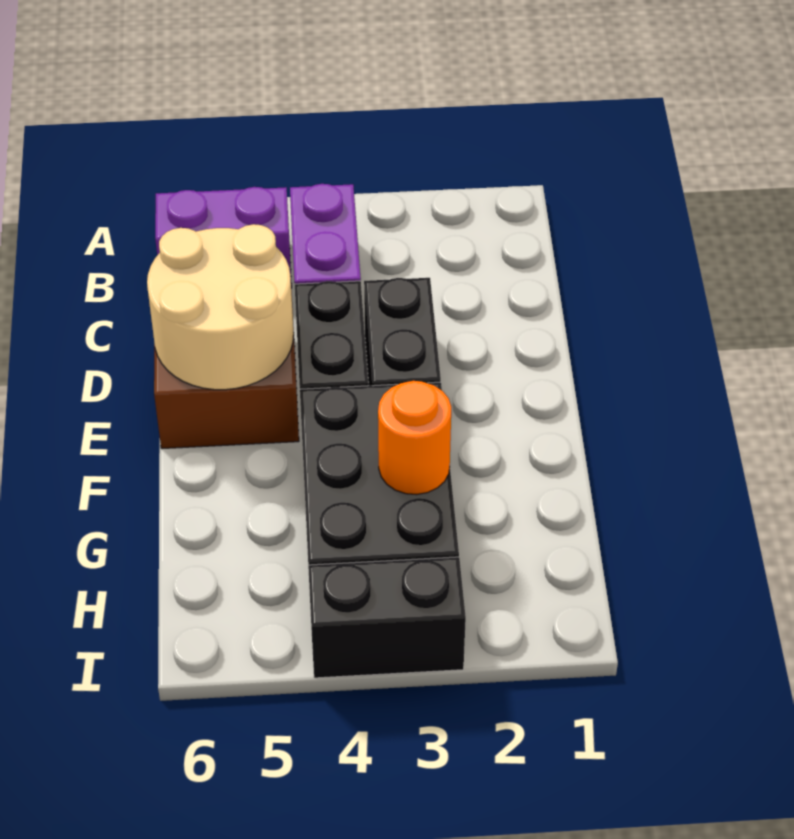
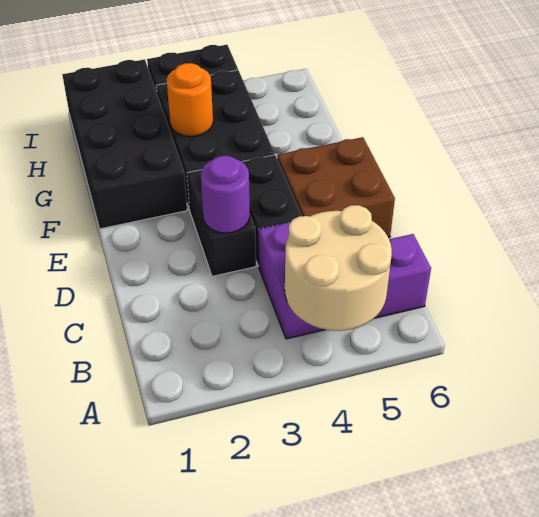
none -> purple 1x1 round brick [200,156,250,233]
tan 2x2 round brick [147,224,294,390] -> tan 2x2 round brick moved to [285,205,392,331]
none -> black 2x4 brick [62,59,187,229]

